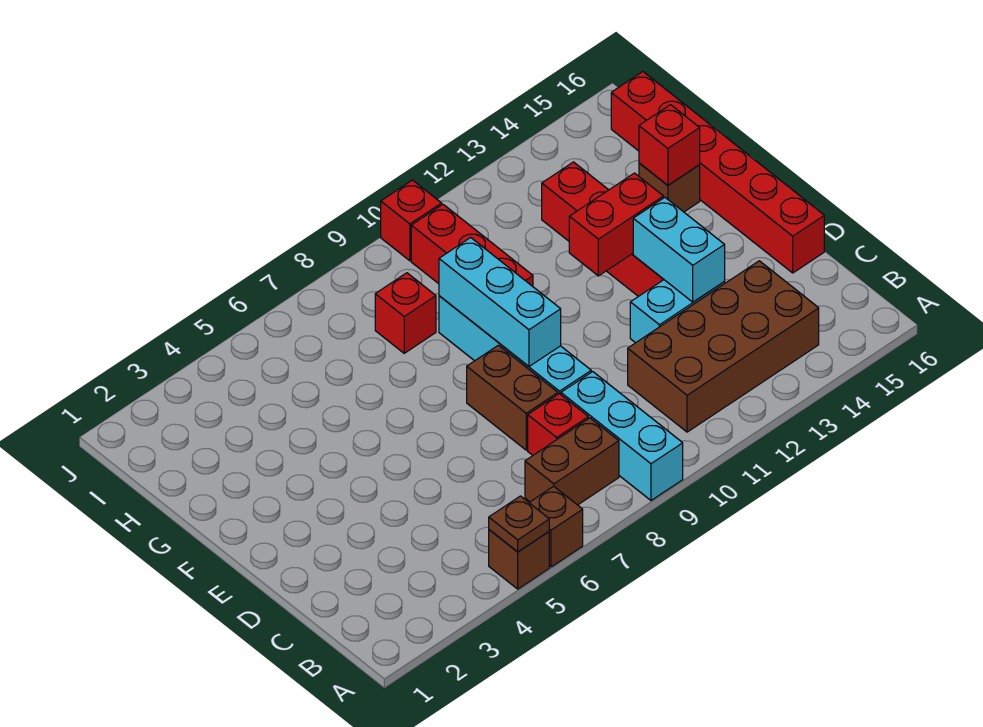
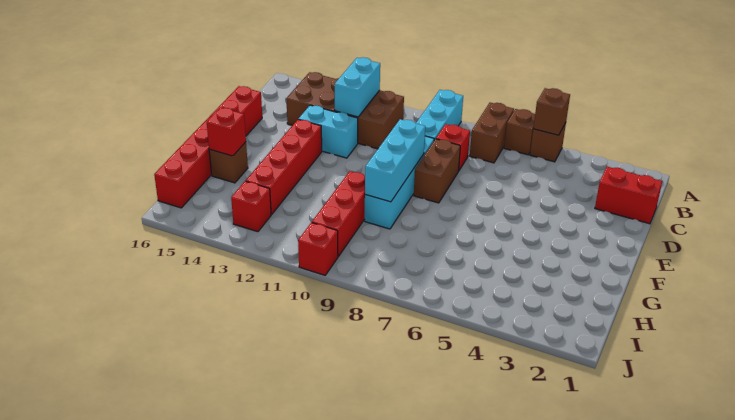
brown 1x1 plate [489,496,549,552] -> brown 1x1 brick [533,88,570,135]
brown 1x2 brick [525,418,619,505] -> brown 1x2 brick turned to [470,103,514,163]
cyan 1x2 brick [633,198,725,302] -> cyan 1x2 brick moved to [335,57,380,117]
red 1x2 brick [569,173,664,276] -> red 1x2 brick moved to [595,167,662,224]
red 1x1 brick [375,273,436,353] -> red 1x1 brick moved to [231,181,271,232]

